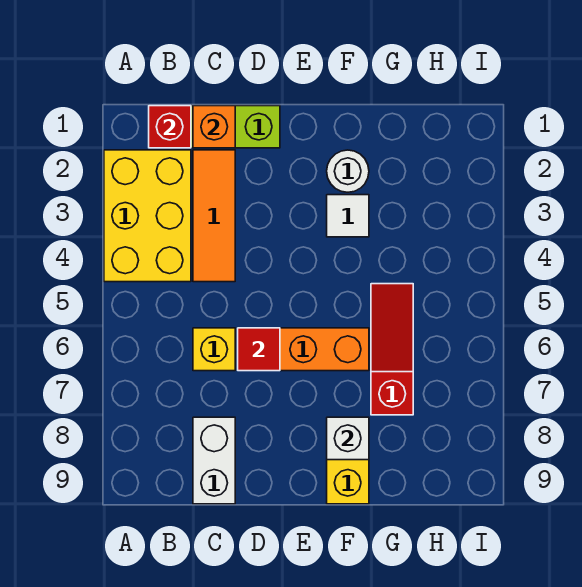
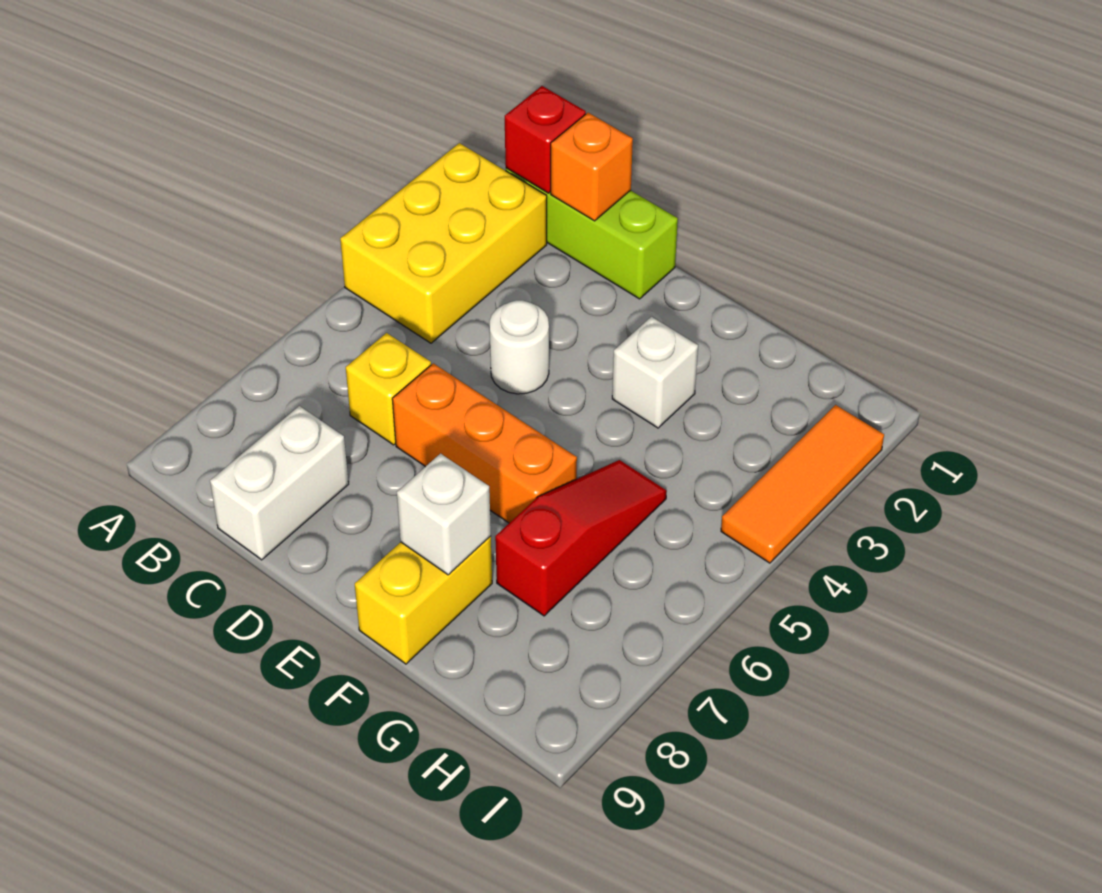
orange 1x3 tile [193,150,235,282] -> orange 1x3 tile moved to [721,405,884,563]
red 1x1 tile [238,328,280,371] -> none
white 1x1 round brick [327,150,369,192] -> white 1x1 round brick moved to [490,300,549,394]
white 1x1 tile [327,195,369,237] -> white 1x1 brick [612,317,698,428]

